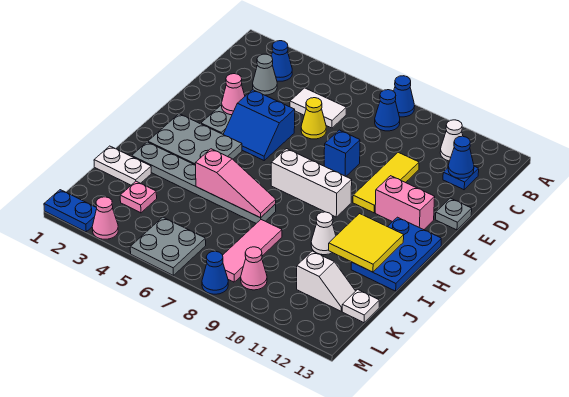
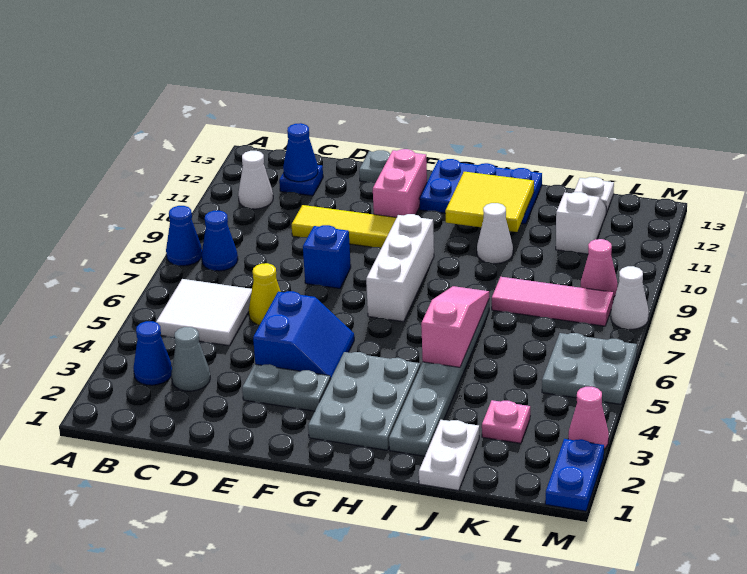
white 1x2 tile [290,88,346,128] -> white 2x2 tile [156,279,252,346]
pink 1x1 cone [222,74,245,115] -> none
blue 1x1 cone [202,251,228,294] -> white 1x1 cone [611,266,649,329]

